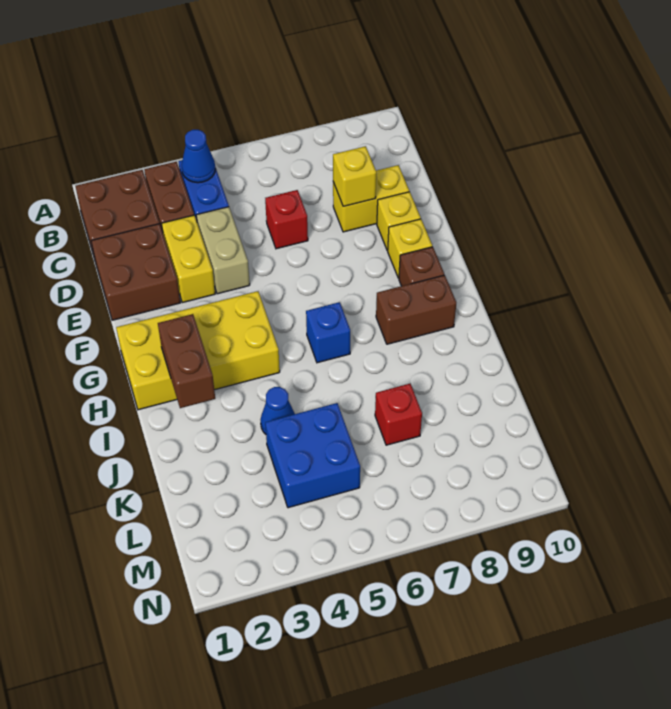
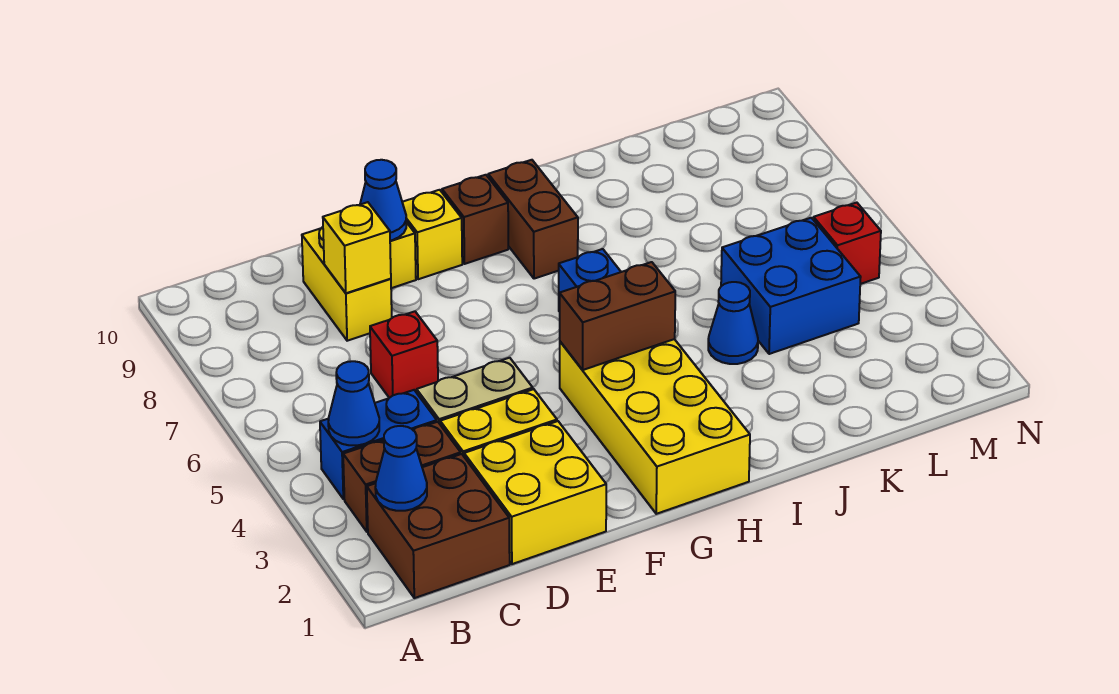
none -> blue 1x1 cone [375,426,427,511]
brown 2x2 brick [91,224,181,320] -> yellow 2x2 brick [464,421,606,564]
none -> blue 1x1 cone [360,160,406,241]
brown 1x2 brick [158,314,215,408] -> brown 1x2 brick moved to [560,262,675,370]
red 1x1 brick [375,383,422,445] -> red 1x1 brick moved to [814,203,881,284]

